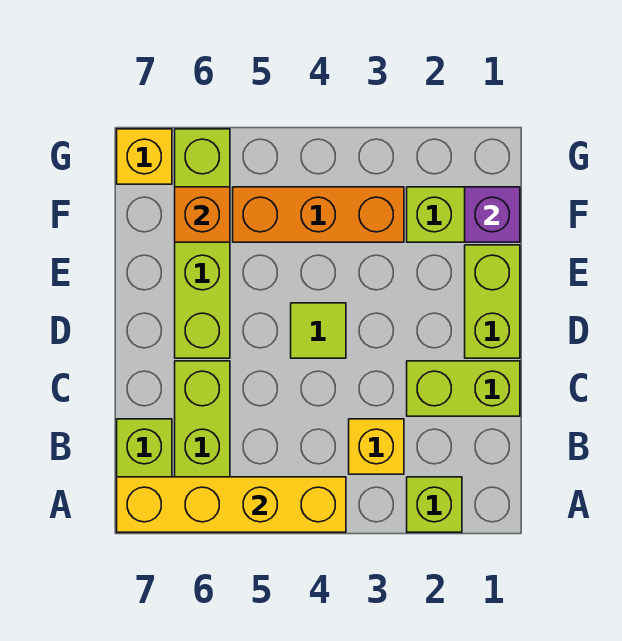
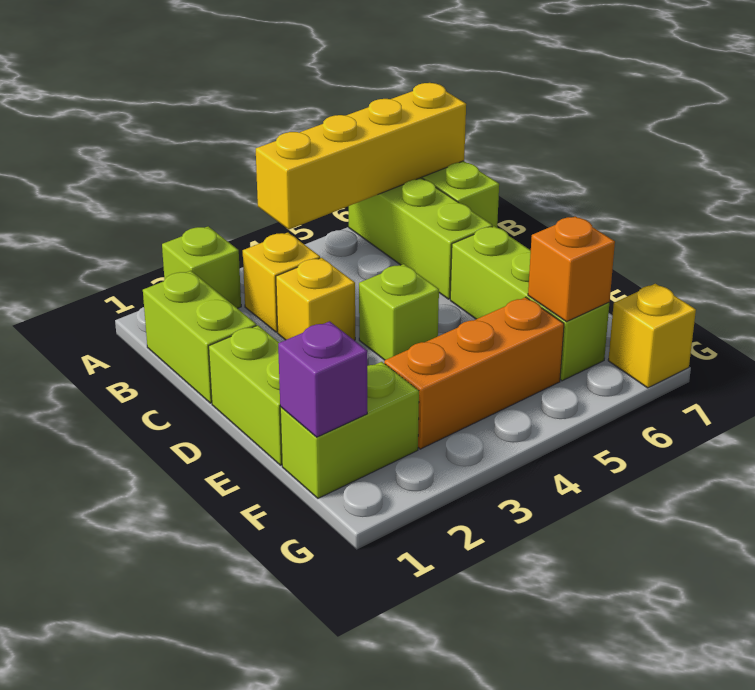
lime 1x2 brick [407,361,520,416] -> lime 1x2 brick turned to [143,271,256,403]
none -> yellow 1x1 brick [276,258,355,340]
lime 1x1 tile [291,303,346,358] -> lime 1x1 brick [359,264,439,360]
lime 1x4 brick [175,129,230,358] -> lime 1x3 brick [450,226,609,381]

